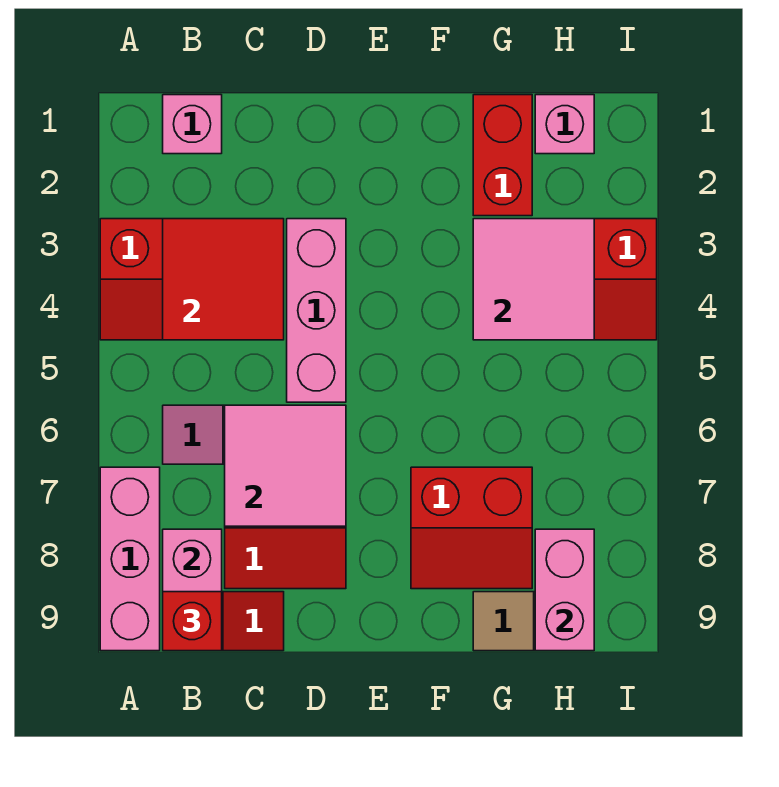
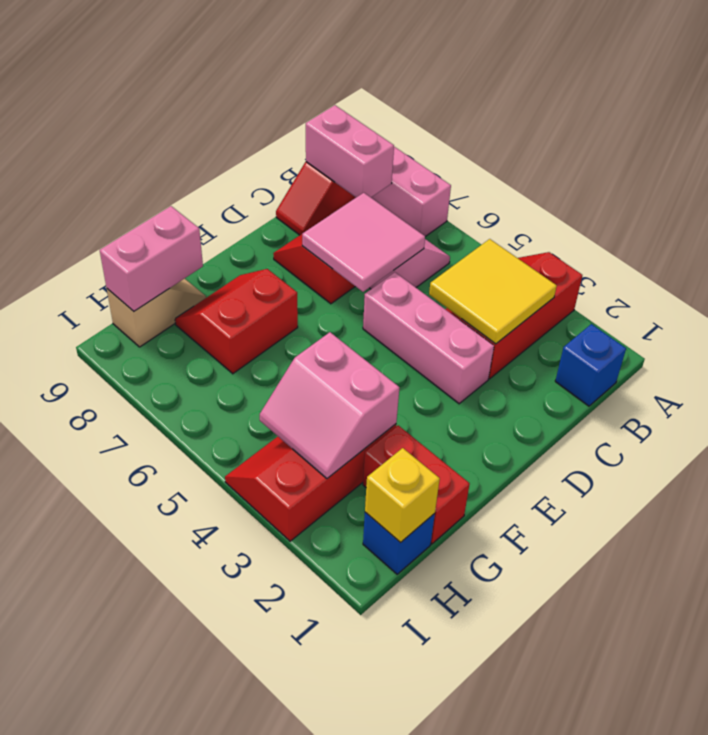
pink 1x1 brick [163,95,222,154] -> blue 1x1 brick [555,324,626,406]
red 2x2 tile [163,219,284,340] -> yellow 2x2 tile [429,239,557,344]
red 1x1 brick [163,592,222,651] -> none
pink 2x2 tile [473,219,594,340] -> pink 2x2 slope [260,332,400,478]
pink 1x1 brick [535,95,594,154] -> blue 1x1 brick [363,512,435,574]
none -> yellow 1x1 brick [365,448,440,543]
pink 1x2 brick [535,529,594,651] -> pink 1x2 brick turned to [100,206,203,311]

